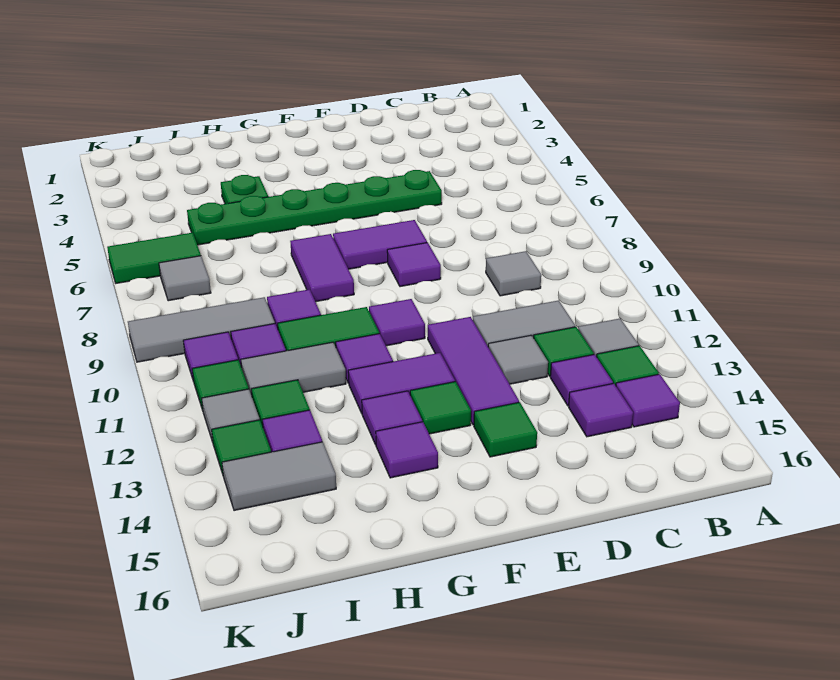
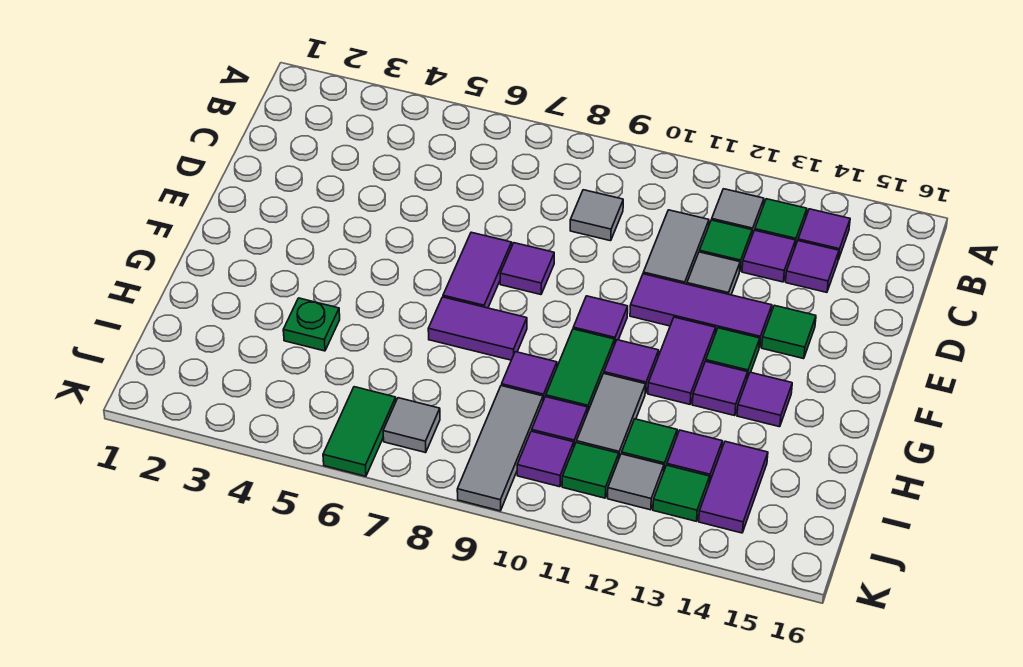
green 1x6 plate [187,170,442,245] -> none
grey 1x2 tile [222,442,336,511] -> purple 1x2 tile [699,441,768,533]

